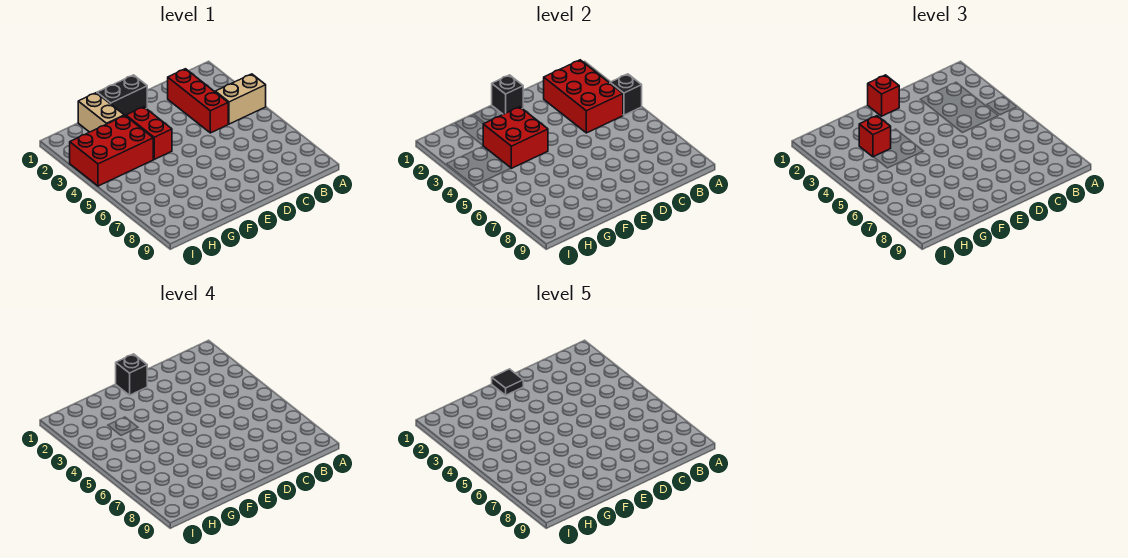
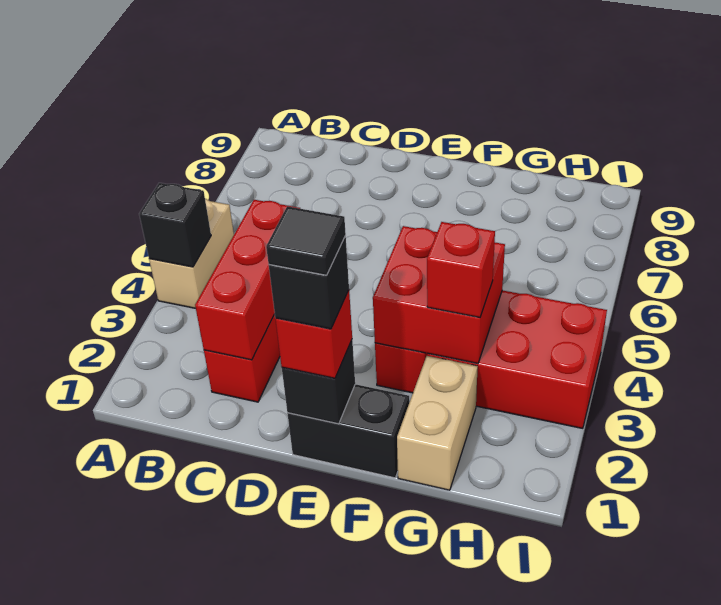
tan 1x2 brick [215,74,266,124] -> tan 1x2 brick turned to [149,199,234,308]
red 2x3 brick [544,60,623,133] -> red 1x3 brick [195,200,300,360]

